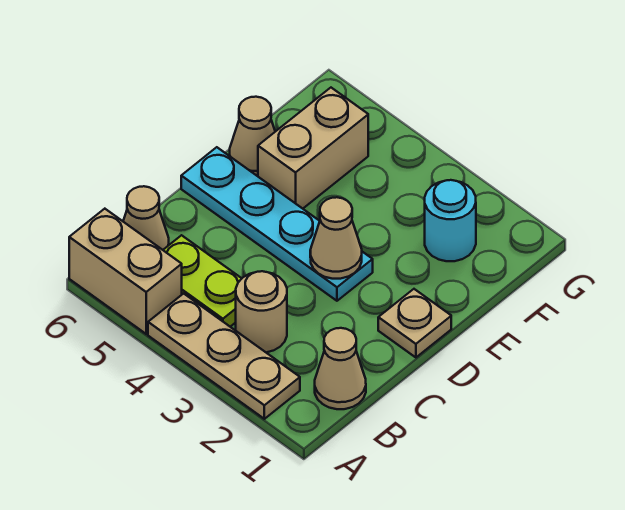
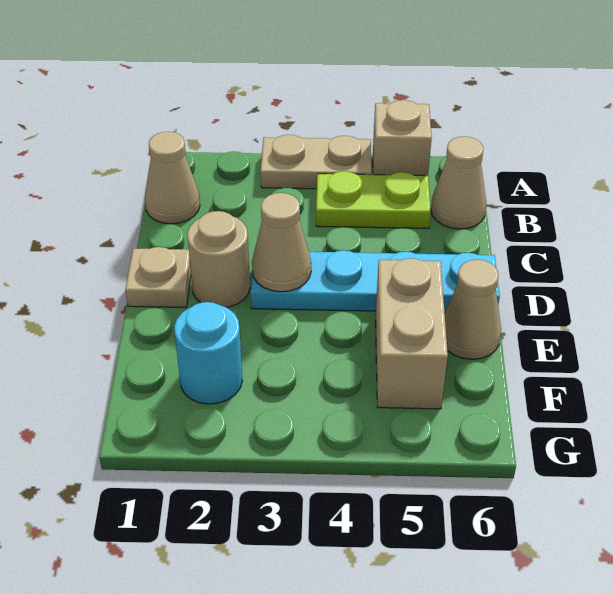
tan 1x3 plate [148,294,300,419] -> tan 1x2 plate [261,135,371,189]
tan 1x2 brick [69,209,182,334] -> tan 1x1 brick [373,100,432,176]
tan 1x1 round brick [236,271,287,352] -> tan 1x1 round brick moved to [187,211,250,307]

